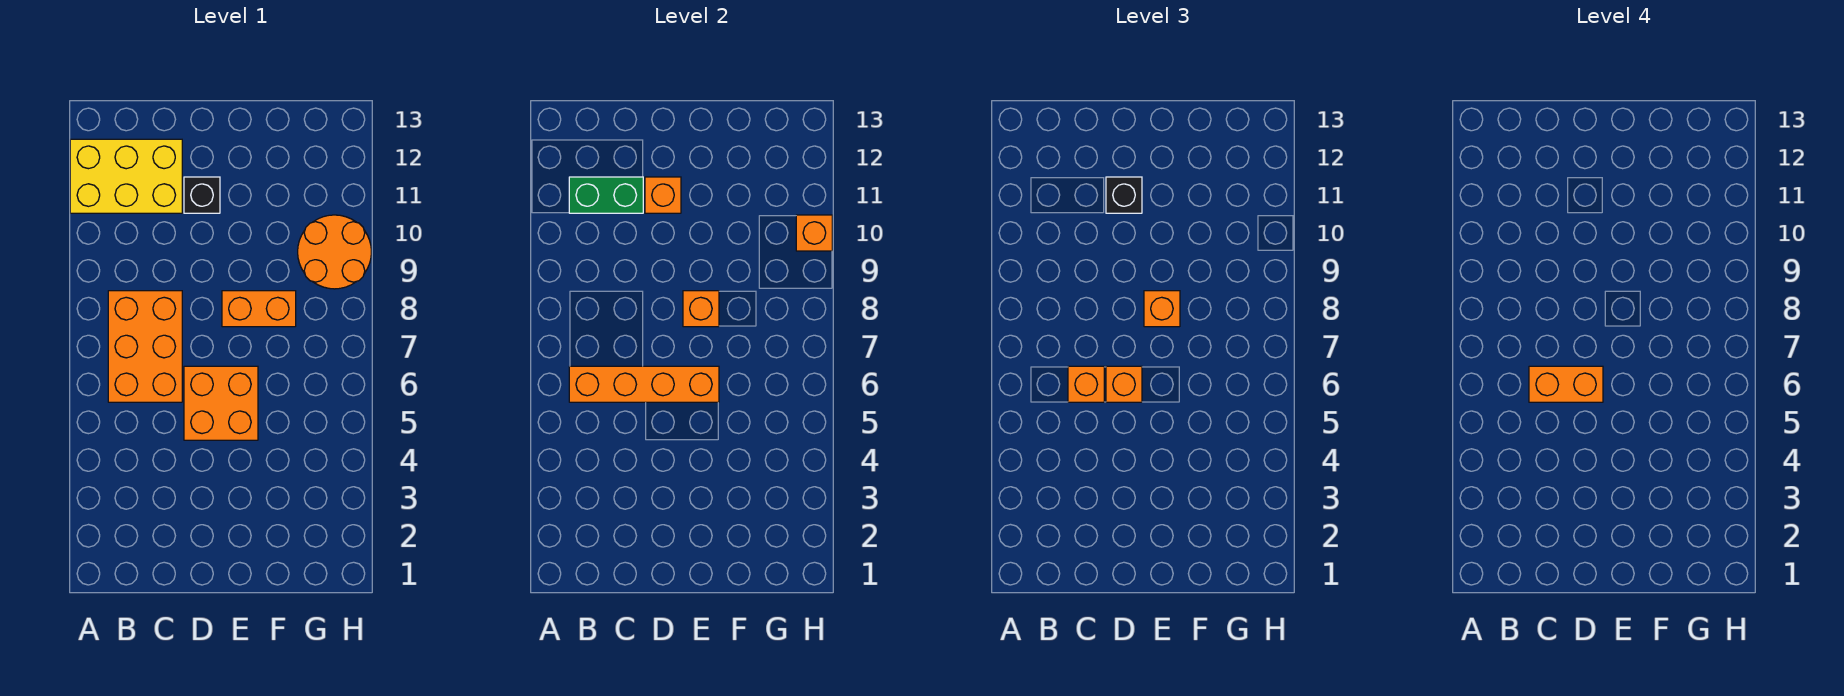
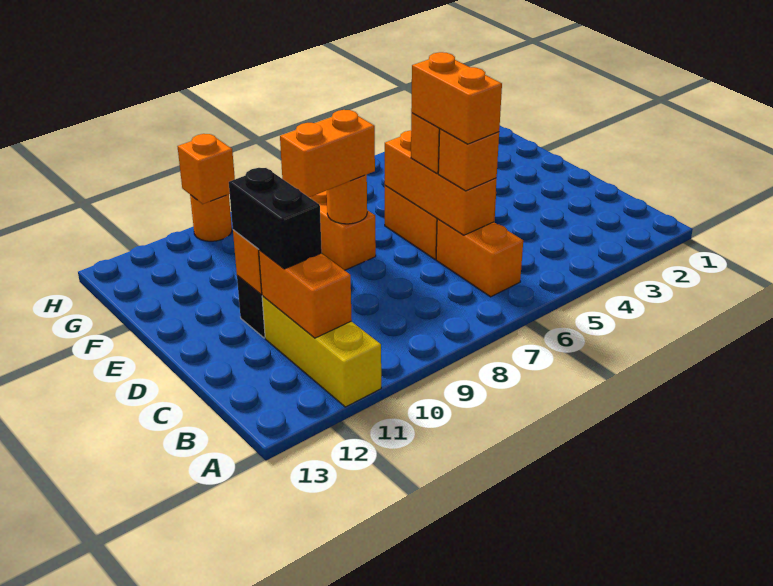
yellow 2x3 brick [70,139,182,213] -> yellow 1x3 brick [262,296,381,407]
orange 2x3 brick [108,291,182,402] -> orange 1x2 brick [436,219,523,297]
orange 1x4 brick [569,366,719,402] -> orange 1x3 brick [385,130,497,235]
green 1x2 brick [569,177,643,213] -> orange 1x2 brick [259,250,352,338]
black 1x1 brick [1106,177,1142,213] -> black 1x2 brick [229,168,322,269]
orange 1x1 brick [683,291,719,327] -> orange 1x1 round brick [327,175,367,224]
orange 1x1 brick [1144,291,1180,327] -> orange 1x2 brick [280,110,375,197]
orange 2x2 round brick [298,215,371,289] -> orange 1x1 round brick [190,194,232,241]

